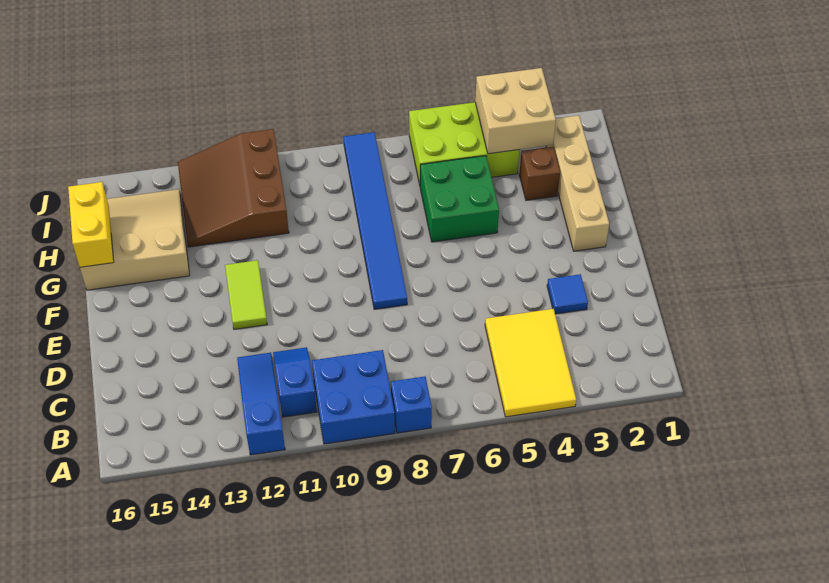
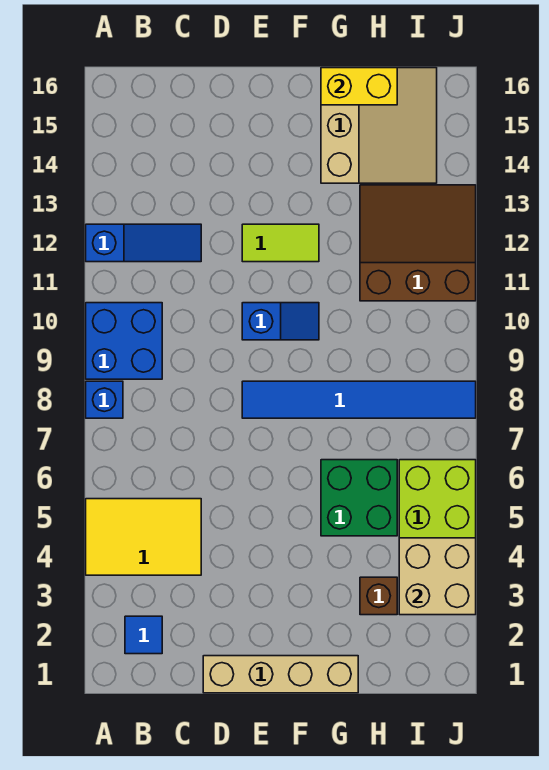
blue 1x2 slope [273,347,317,417] -> blue 1x2 slope moved to [242,303,319,340]
blue 1x1 tile [547,274,588,314] -> blue 1x1 tile moved to [125,616,162,654]
tan 1x4 brick [546,116,609,251] -> tan 1x4 brick moved to [203,656,358,693]

